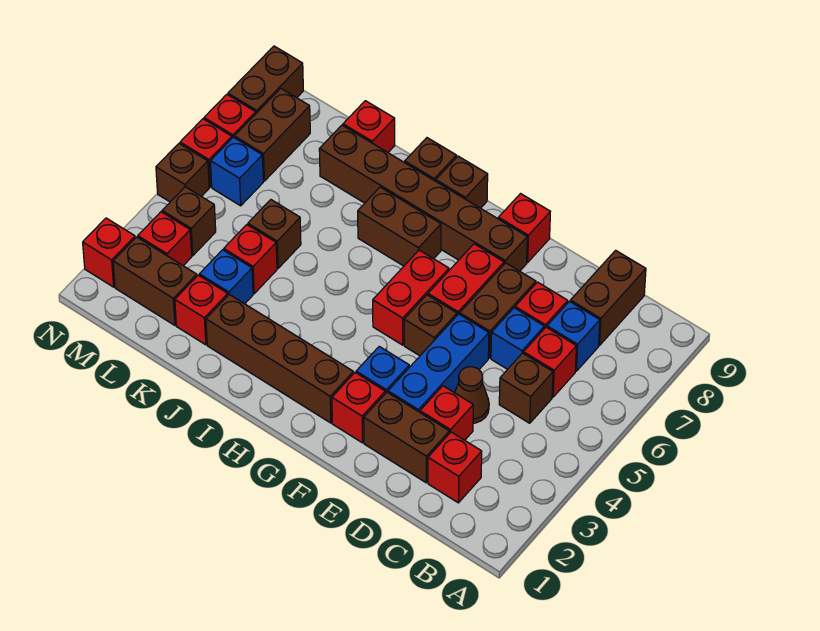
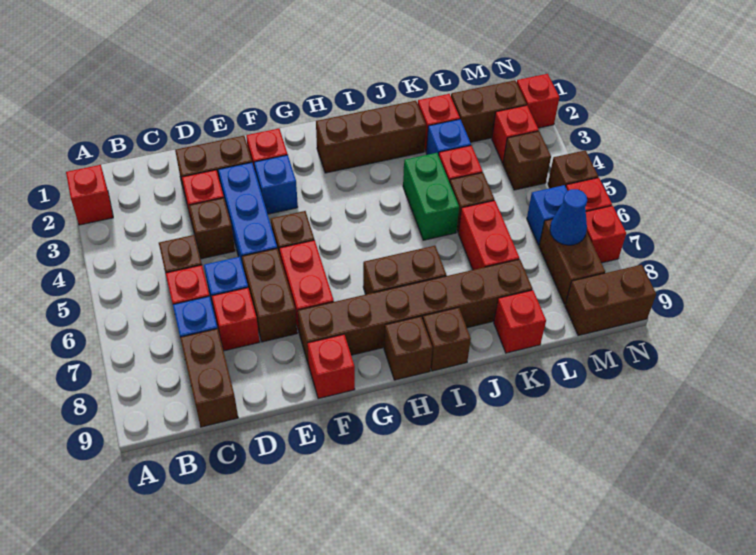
red 1x1 brick [428,432,482,503] -> red 1x1 brick moved to [66,165,113,225]
brown 1x1 cone [455,367,489,423] -> brown 1x1 brick [189,198,235,259]
brown 1x4 brick [206,294,353,423] -> brown 1x3 brick [316,101,426,173]
red 1x2 brick [373,250,449,345] -> red 1x2 brick moved to [458,200,519,270]
none -> green 1x2 brick [403,153,459,240]
none -> blue 1x1 cone [550,189,587,245]
brown 1x2 brick [228,46,303,113] -> brown 1x2 brick turned to [565,265,656,336]

